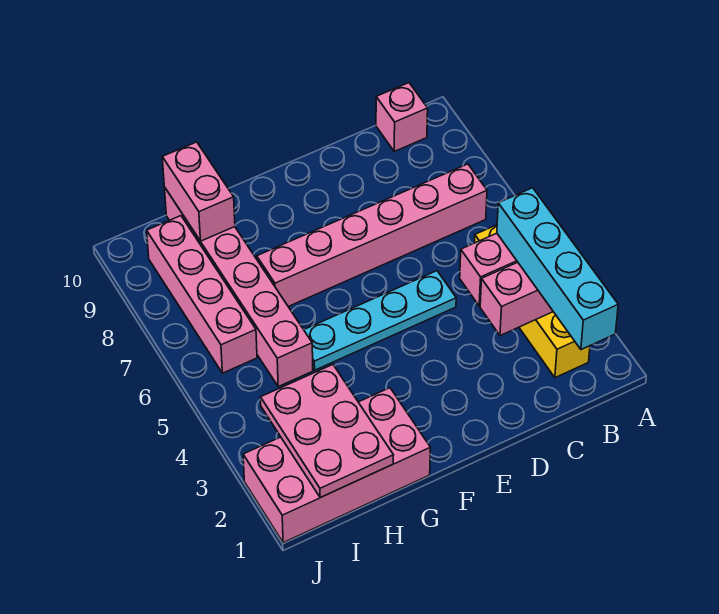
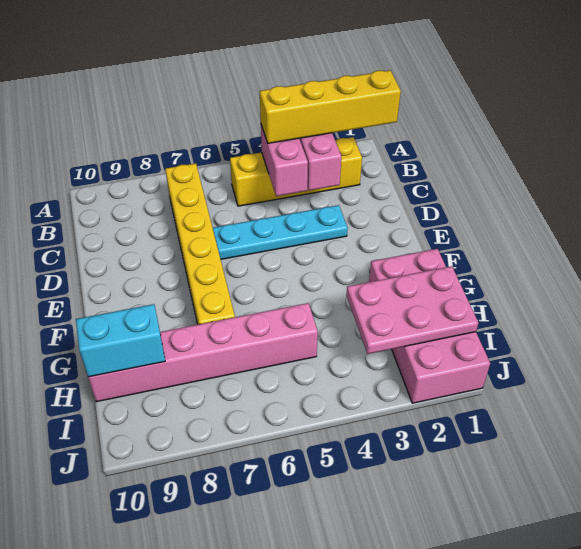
cyan 1x4 brick [497,188,618,350] -> yellow 1x4 brick [260,70,401,143]
pink 1x6 brick [257,164,487,307] -> yellow 1x6 brick [165,163,235,324]
pink 1x1 brick [376,83,428,151] -> none
cyan 1x4 plate [304,271,456,370] -> cyan 1x4 plate turned to [213,205,348,259]
pink 1x2 brick [162,142,235,241] -> cyan 1x2 brick [76,304,165,377]
pink 1x4 brick [147,216,257,373] -> none

